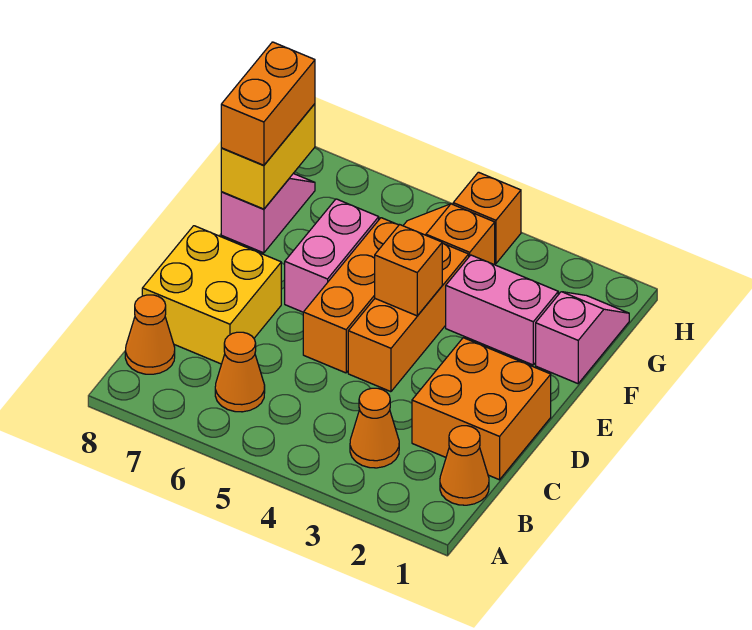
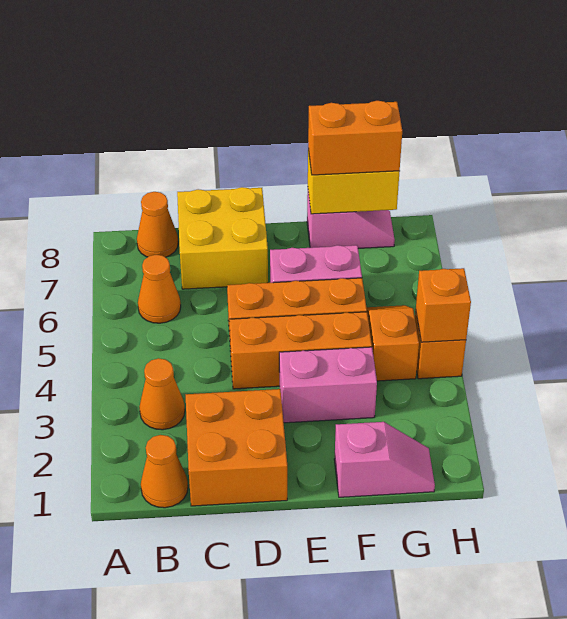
orange 1x1 brick [375,225,442,316] -> orange 1x1 brick moved to [416,268,471,342]
pink 1x2 brick [446,255,558,365] -> pink 1x2 brick turned to [279,347,377,423]

